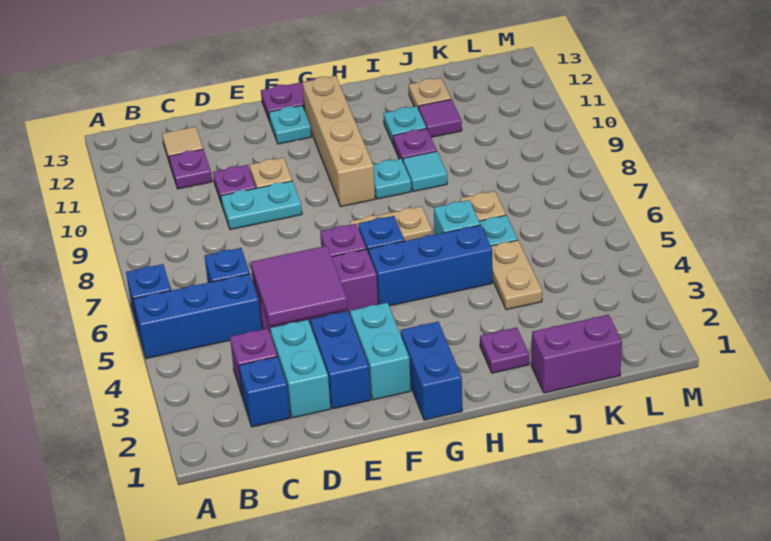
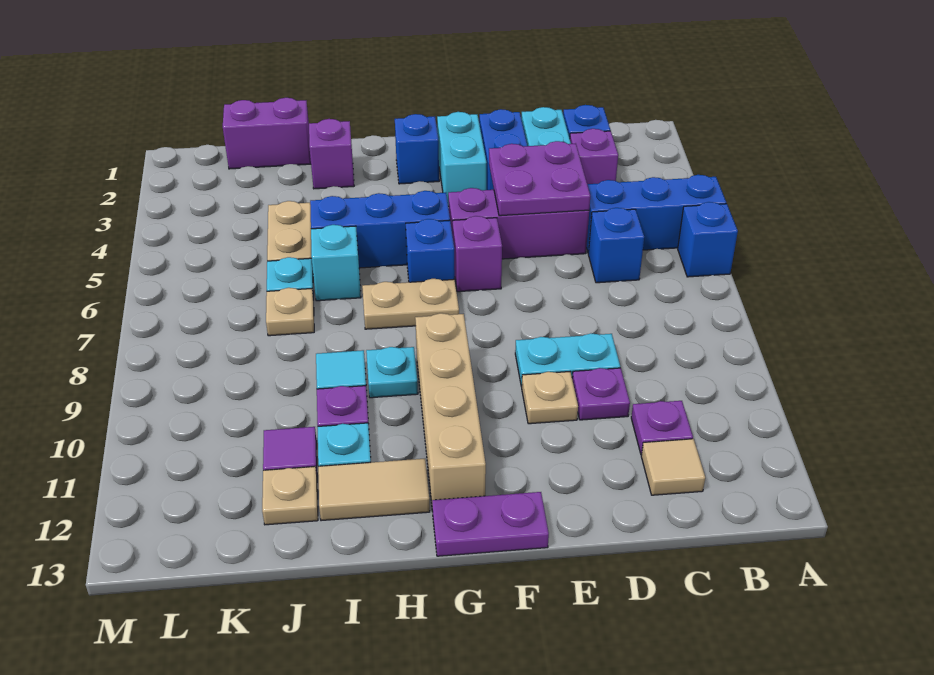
purple 2x2 tile [251,246,348,326] -> purple 2x2 plate [489,141,590,216]
cyan 1x1 plate [269,106,311,144] -> none
blue 1x2 brick [401,322,462,420] -> blue 1x1 brick [395,114,439,184]
none -> tan 1x2 tile [318,459,430,521]
purple 1x1 plate [480,328,529,373] -> purple 1x1 brick [309,119,354,189]

